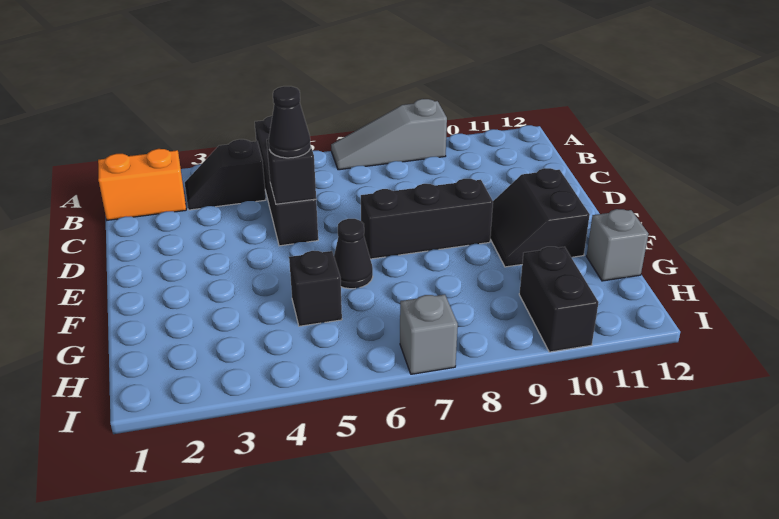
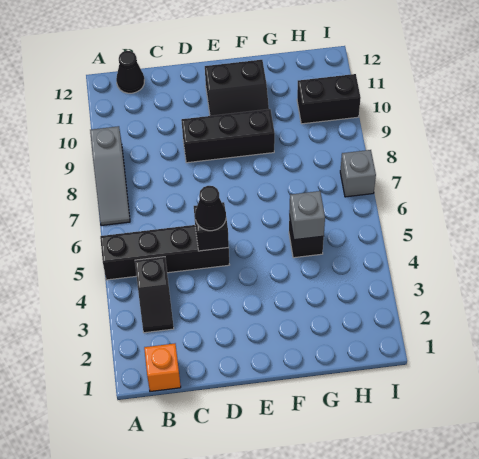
orange 1x2 brick [98,149,186,220] -> orange 1x1 brick [144,344,181,392]
black 1x3 brick [361,179,493,259] -> black 1x3 brick turned to [181,109,275,163]
black 1x1 cone [334,219,373,289] -> black 1x1 cone moved to [116,51,145,93]
grey 1x1 brick [587,209,648,281] -> grey 1x1 brick moved to [289,191,325,240]

